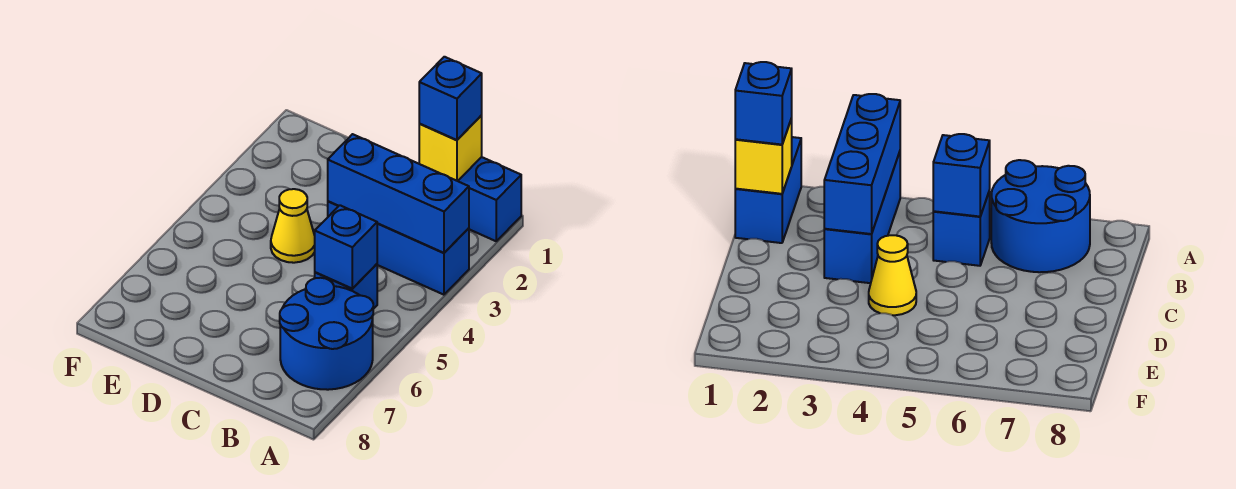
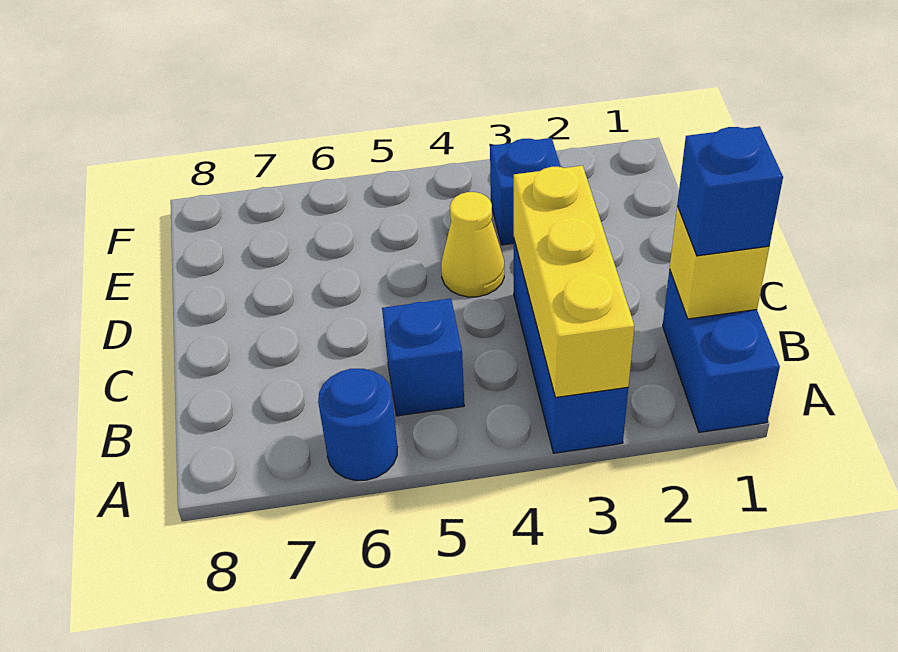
blue 1x3 brick [328,134,469,253] -> yellow 1x3 brick [514,166,634,397]
blue 2x2 round brick [280,278,373,390] -> blue 1x1 round brick [318,369,398,480]
blue 1x1 brick [315,205,378,289] -> blue 1x1 brick moved to [490,138,561,245]

